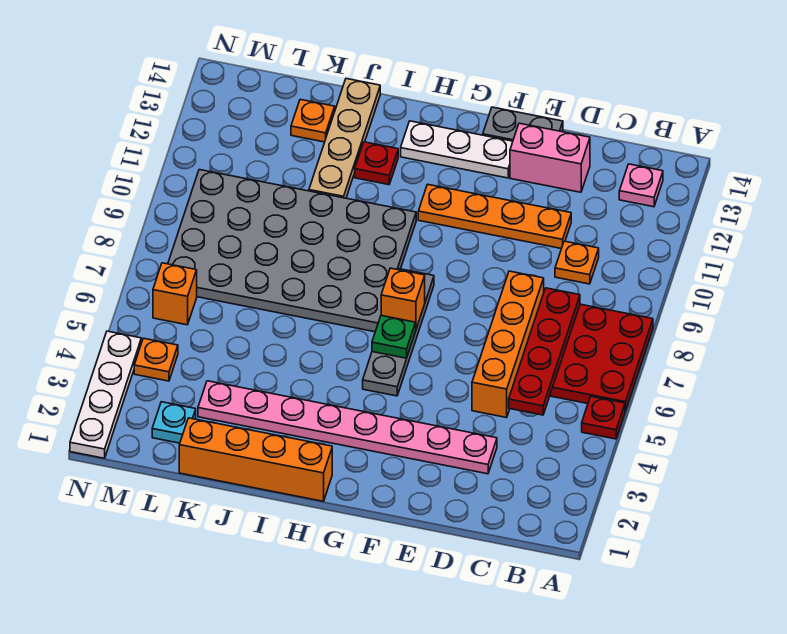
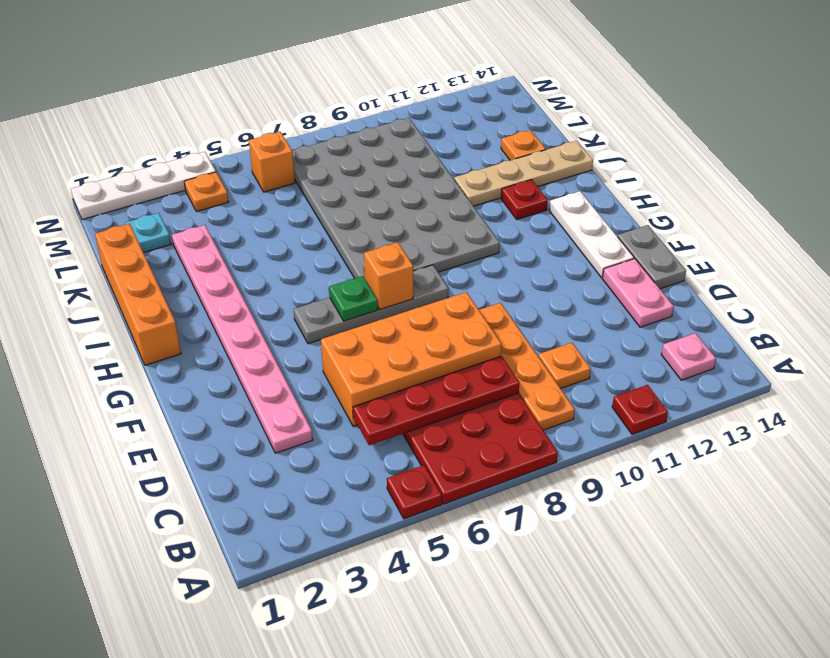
none -> red 1x1 plate [612,385,668,434]
orange 1x4 brick [472,271,544,418] -> orange 2x4 brick [321,292,501,426]
orange 1x4 plate [418,184,571,248] -> orange 1x4 plate moved to [479,303,575,430]
pink 1x2 brick [510,123,590,192] -> pink 1x2 plate [603,259,674,327]

